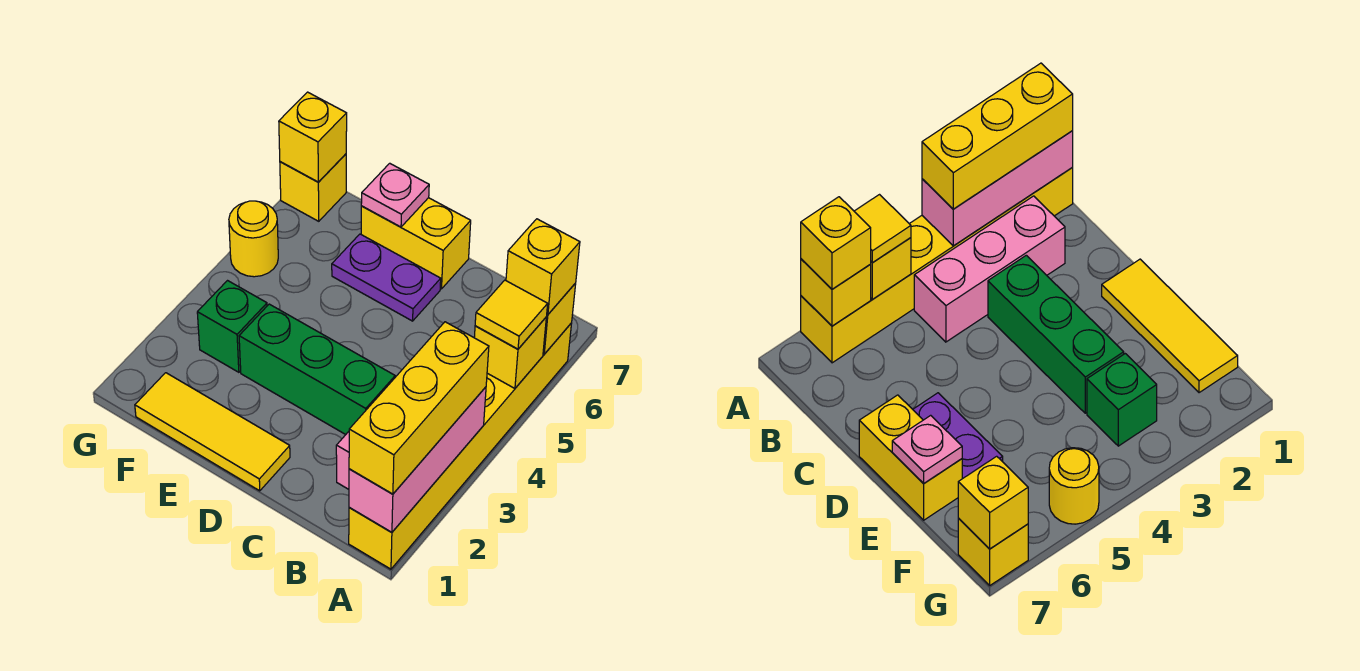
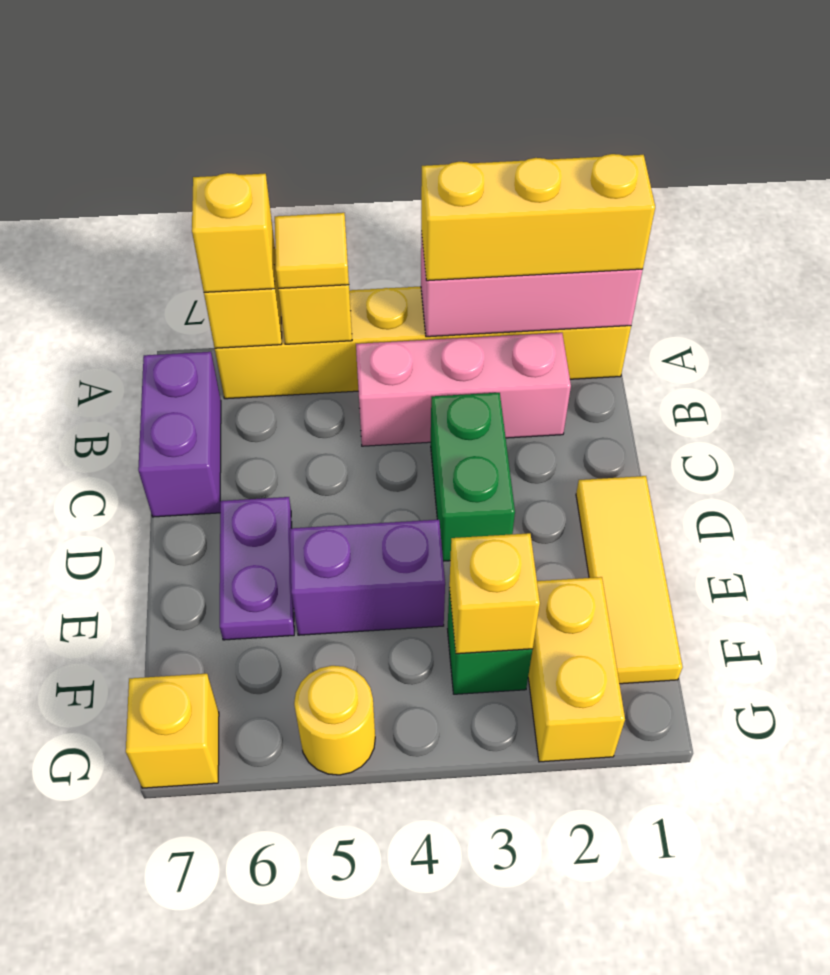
none -> purple 1x2 brick [138,352,221,517]
green 1x3 brick [239,304,395,435] -> green 1x2 brick [431,393,515,561]
yellow 1x2 brick [361,198,471,289] -> yellow 1x2 brick moved to [528,577,625,762]
none -> purple 1x2 brick [290,520,445,635]
pink 1x1 plate [361,163,429,227] -> none
yellow 1x1 brick [279,92,347,182] -> yellow 1x1 brick moved to [449,533,540,654]

